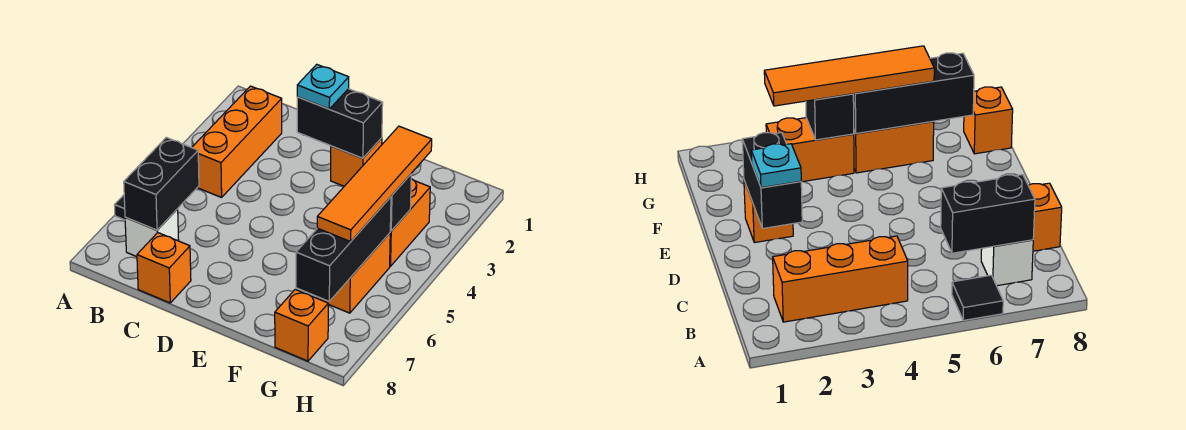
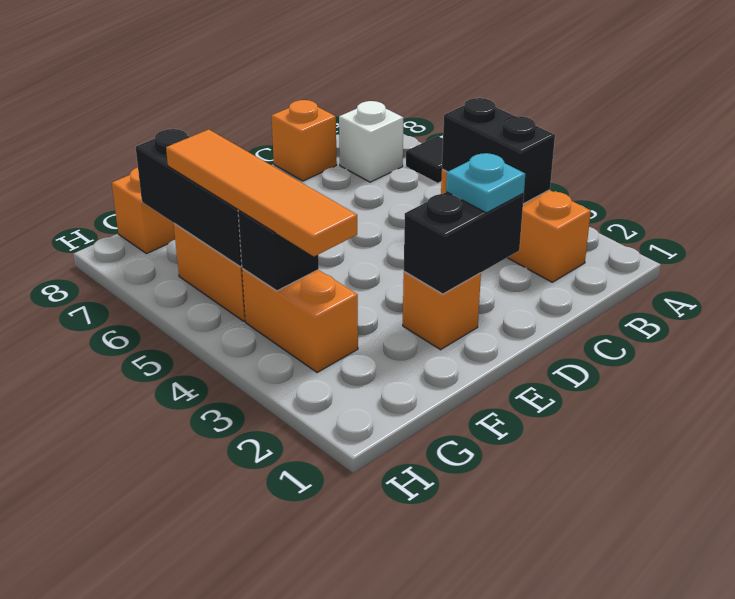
black 1x2 brick [124,137,199,230] -> black 1x2 brick moved to [442,98,555,204]

